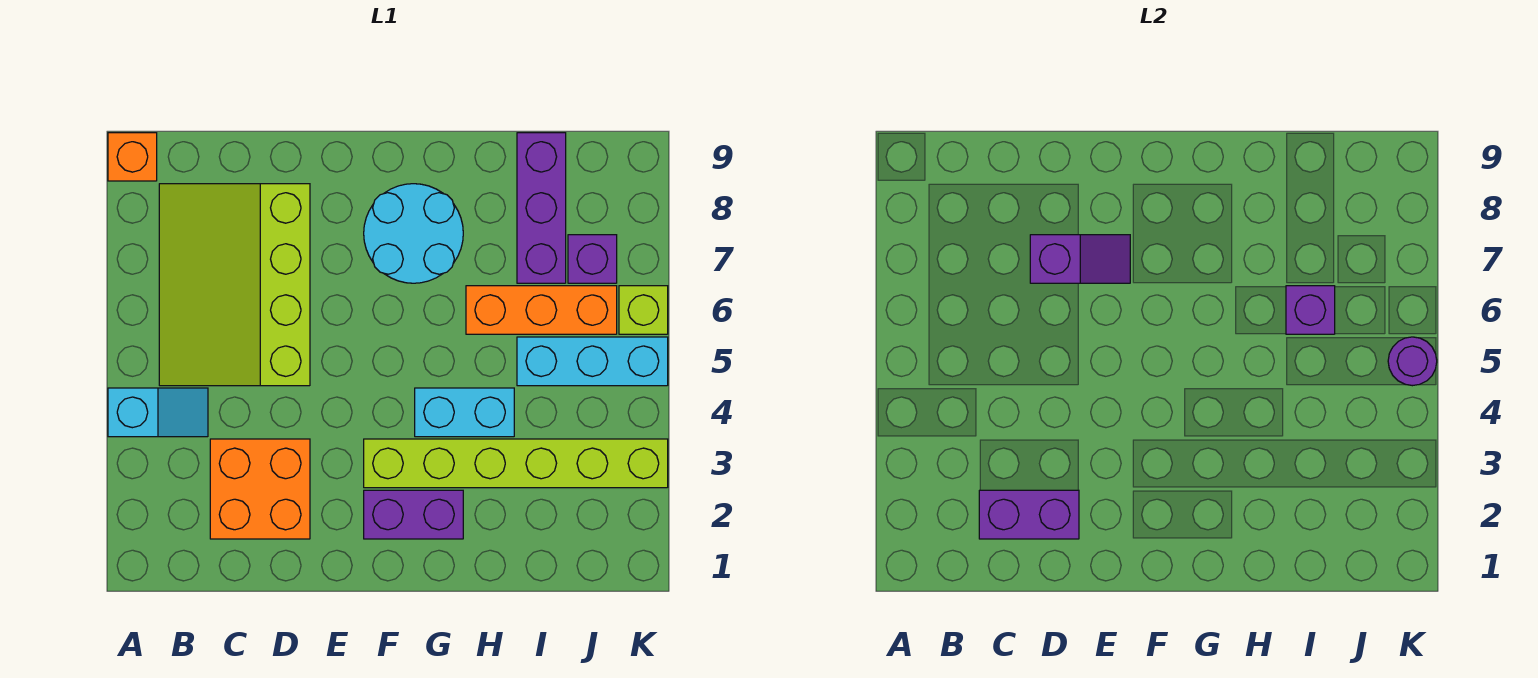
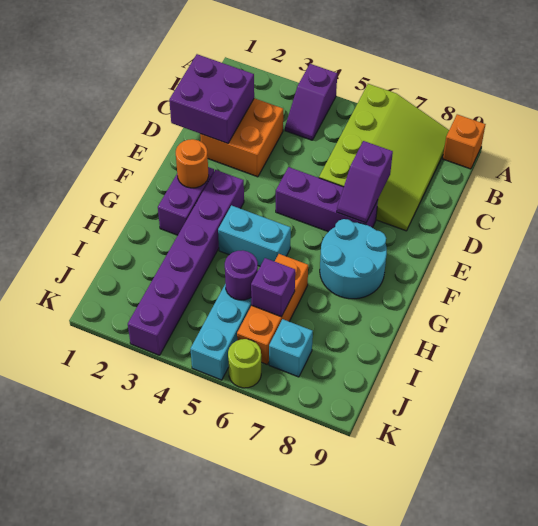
cyan 1x2 slope [108,388,208,437] -> purple 1x2 slope [285,64,337,140]
lime 3x4 slope [159,184,310,386] -> lime 3x4 slope turned to [319,84,449,231]
purple 1x2 brick [979,490,1079,539] -> purple 2x2 brick [169,54,254,143]
none -> orange 1x1 round brick [176,139,209,188]
lime 1x6 brick [364,439,668,488] -> purple 1x6 brick [128,170,244,355]
cyan 1x2 brick [415,388,514,437] -> cyan 1x2 brick turned to [218,205,291,266]
purple 1x3 brick [517,133,566,283] -> purple 1x3 brick moved to [276,167,378,232]
purple 1x1 brick [568,235,617,283] -> cyan 1x1 brick [269,319,313,377]
purple 1x1 round brick [1388,337,1437,386] -> purple 1x1 round brick moved to [225,250,258,300]
lime 1x1 brick [619,286,668,334] -> lime 1x1 round brick [228,339,261,388]

